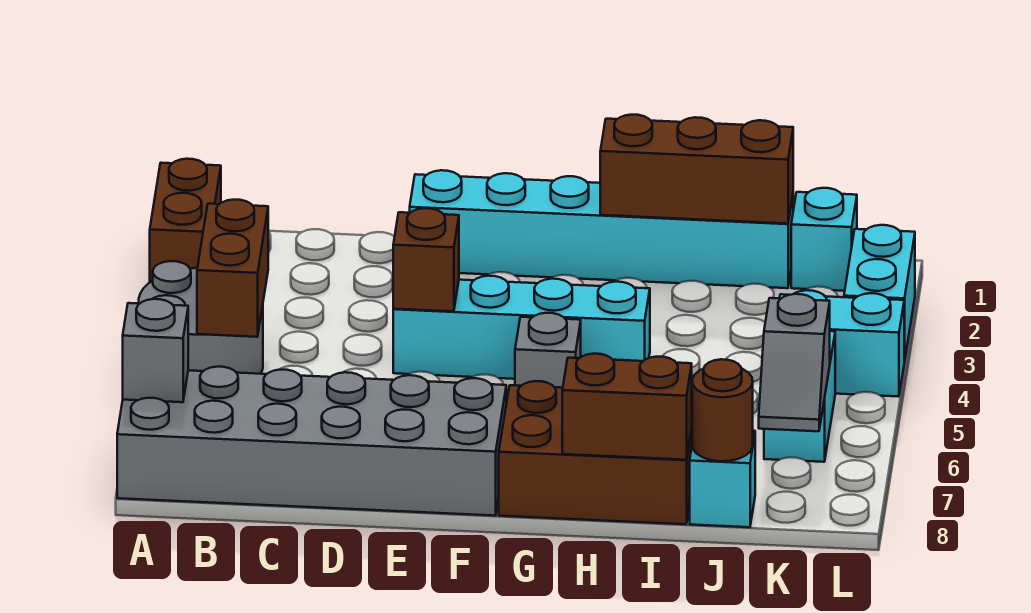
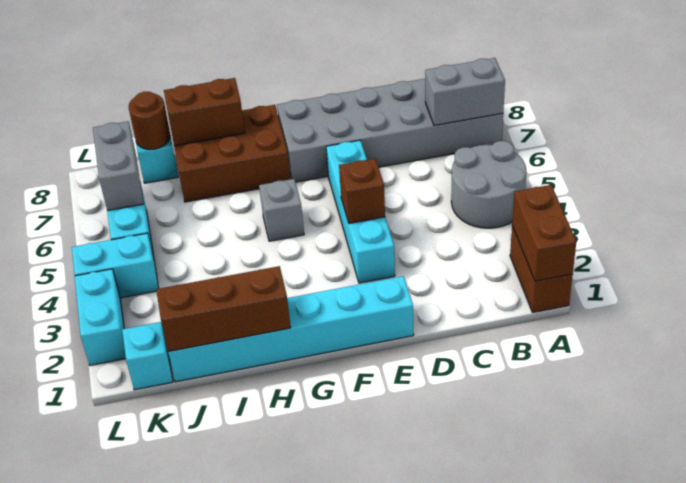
grey 1x1 brick [123,299,188,402] -> grey 1x2 brick [425,58,505,126]
brown 1x2 brick [197,200,268,337] -> brown 1x2 brick moved to [512,185,576,281]
cyan 1x4 brick [393,276,650,379] -> cyan 1x4 brick turned to [326,140,395,283]
grey 1x2 slope [759,294,830,431] -> grey 1x2 brick [93,121,143,211]

